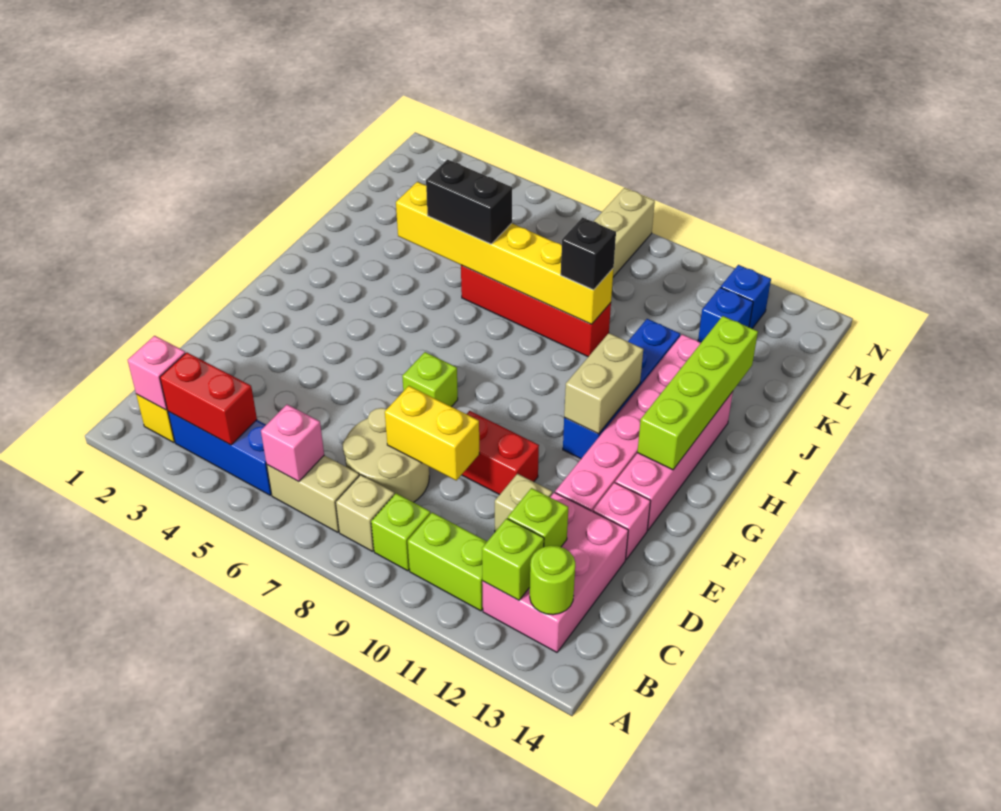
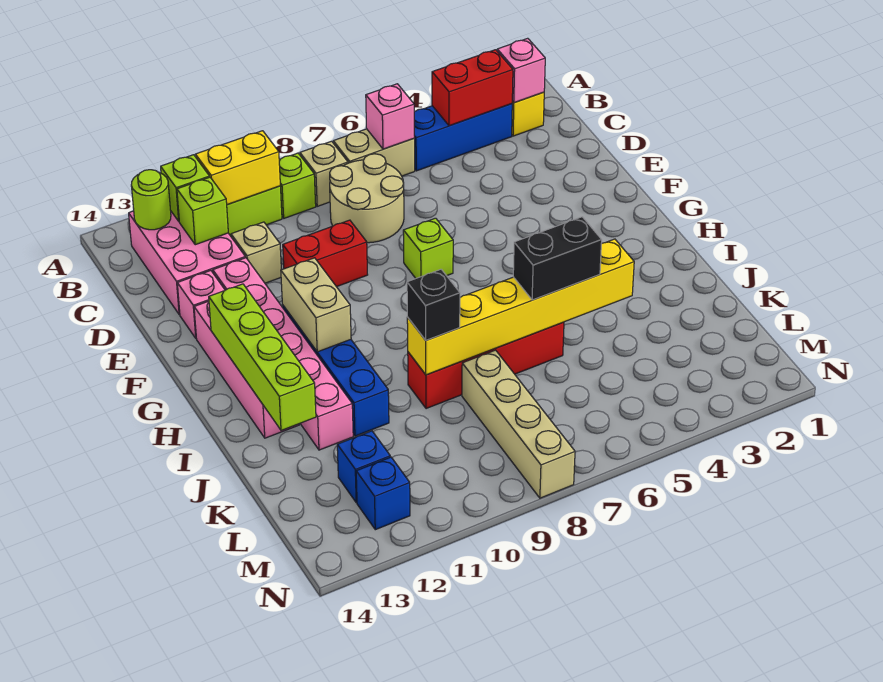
yellow 1x2 brick [385,386,479,480] -> yellow 1x2 brick moved to [195,131,280,205]

